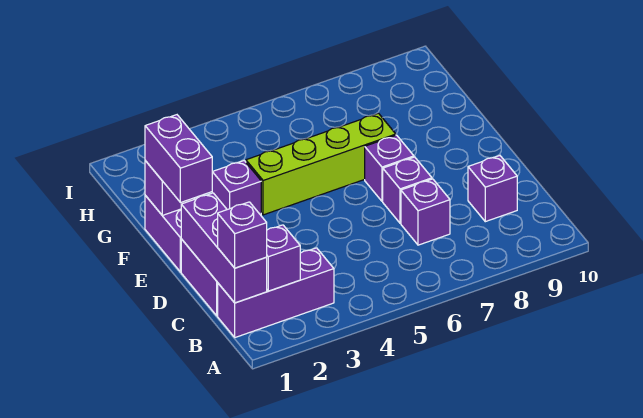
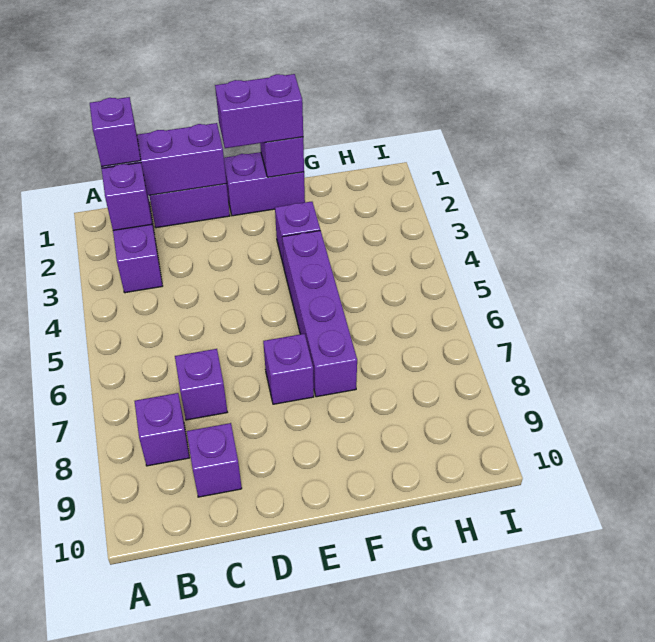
purple 1x1 brick [383,157,432,223] -> purple 1x1 brick moved to [135,393,190,466]
lime 1x4 brick [246,113,396,215] -> purple 1x4 brick [282,231,357,397]

